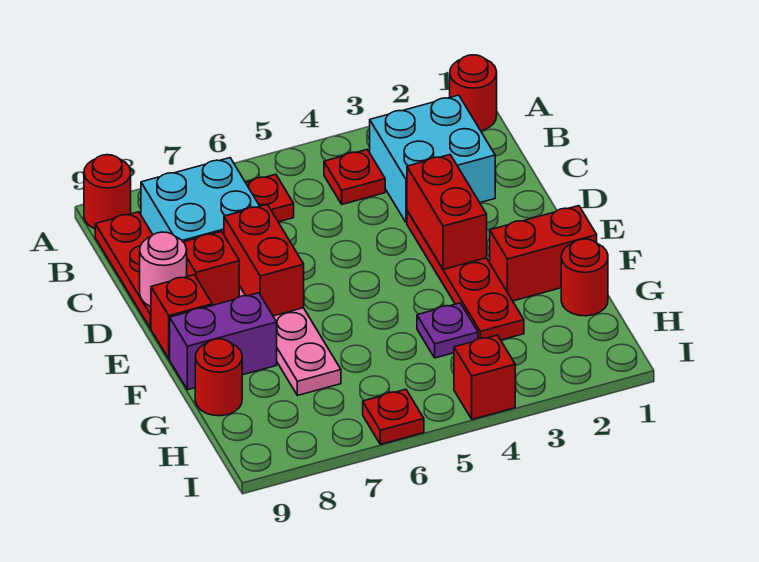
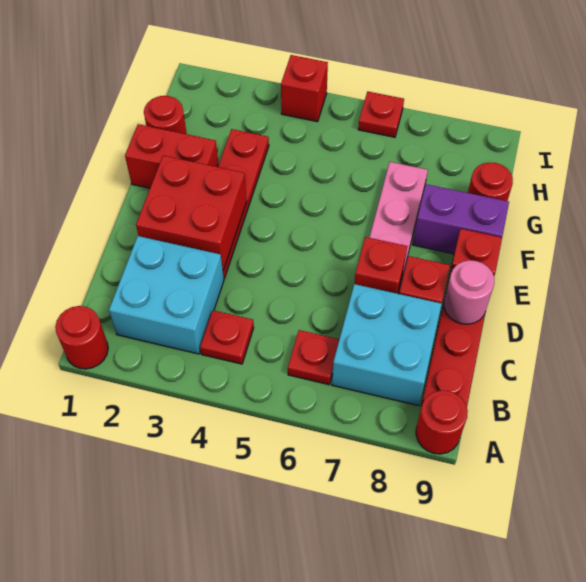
red 1x2 brick [407,155,487,270] -> red 2x2 brick [136,156,247,270]
red 1x2 brick [224,204,304,316] -> red 1x1 brick [354,237,407,294]
purple 1x1 plate [417,303,478,358] -> none

